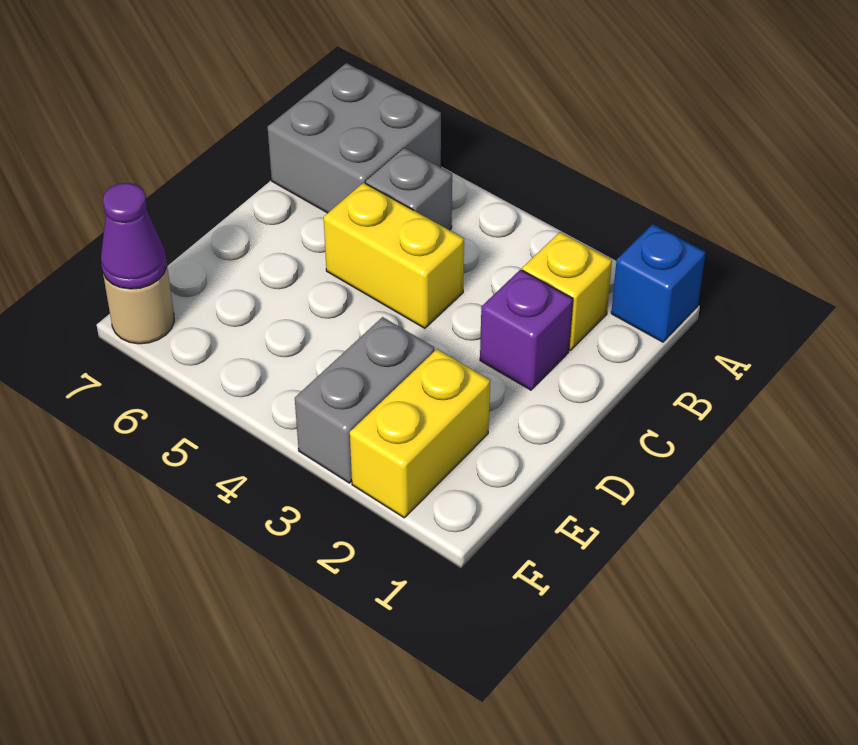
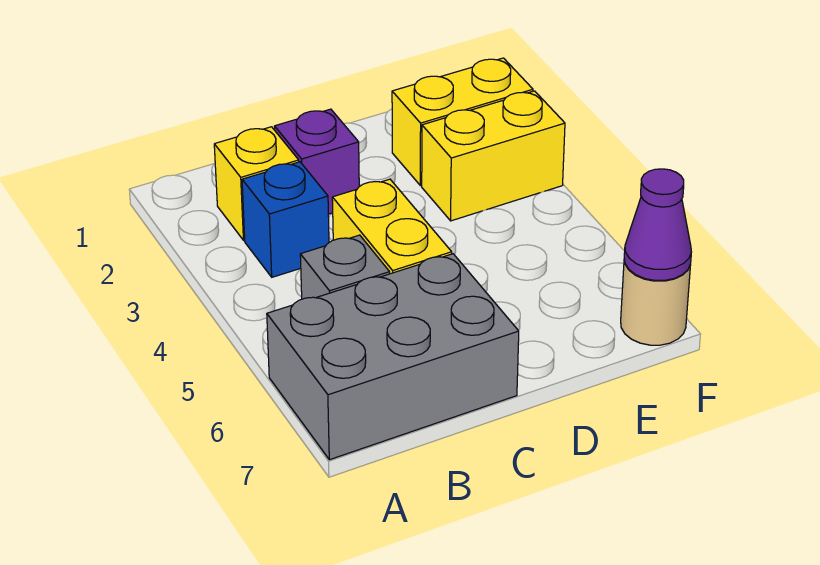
blue 1x1 brick [611,224,706,342] -> blue 1x1 brick moved to [242,162,329,277]
grey 2x2 brick [268,63,441,213] -> grey 2x3 brick [267,254,519,460]
grey 1x2 brick [295,317,434,483] -> yellow 1x2 brick [422,91,565,221]

